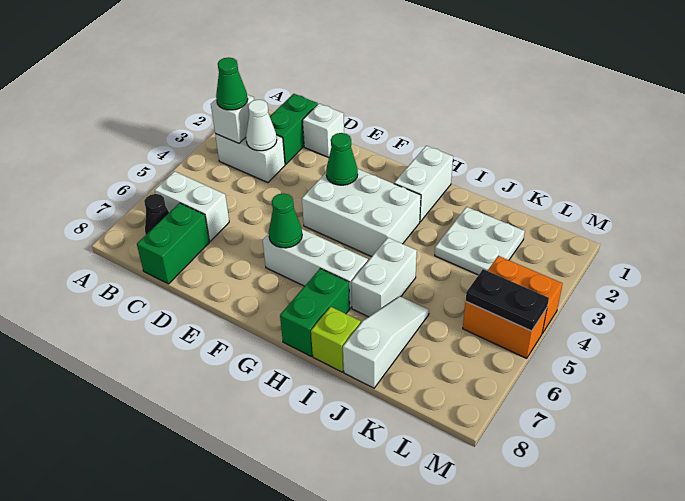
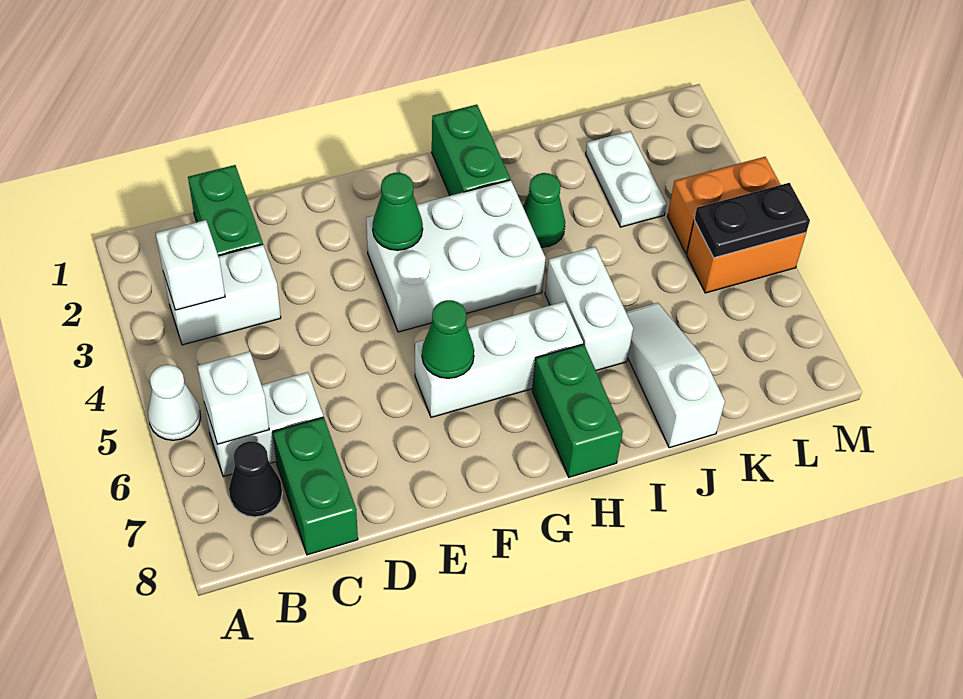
green 1x1 cone [216,57,248,110] -> green 1x1 cone moved to [523,173,565,247]
white 1x1 cone [246,100,277,151] -> white 1x1 cone moved to [148,365,201,440]
white 1x1 brick [303,104,344,157] -> white 1x1 brick moved to [197,351,269,444]
white 1x2 brick [394,146,453,222] -> green 1x2 brick [432,105,510,196]
lime 1x1 brick [311,307,361,372] -> none
white 2x2 plate [435,207,525,275] -> white 1x2 plate [586,131,666,227]

